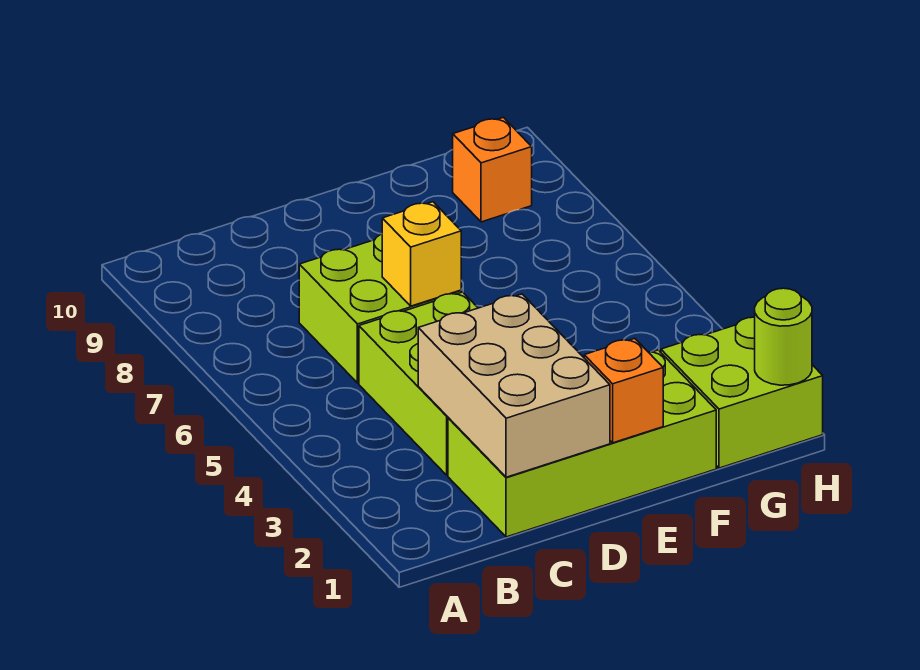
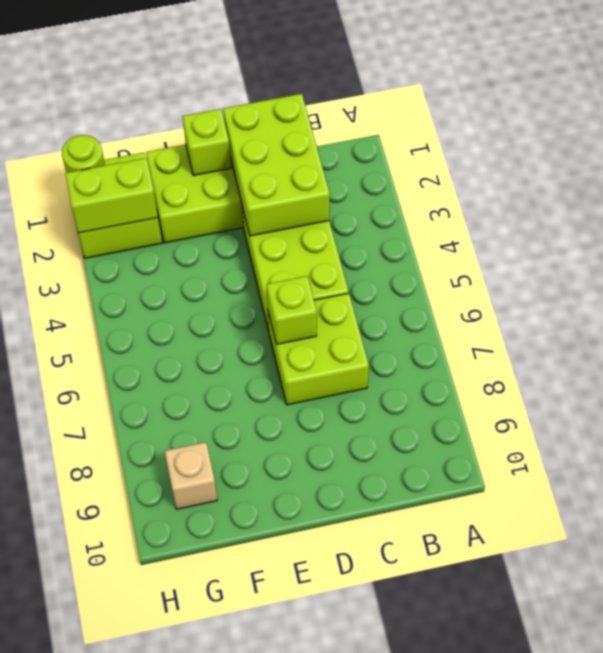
tan 2x3 brick [418,294,610,477] -> lime 2x3 brick [223,94,330,236]
yellow 1x1 brick [382,202,461,306] -> lime 1x1 brick [267,276,317,344]
orange 1x1 brick [584,338,663,443] -> lime 1x1 brick [182,109,231,176]
none -> lime 1x2 brick [65,158,158,233]
orange 1x1 brick [453,117,532,222] -> tan 1x1 brick [165,442,217,509]

